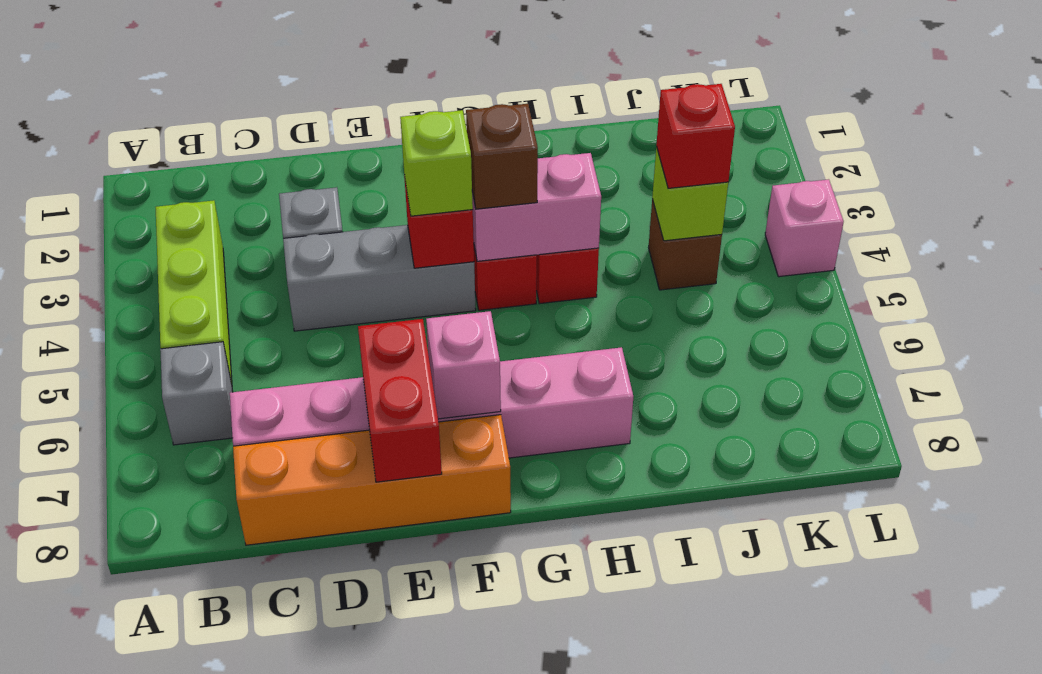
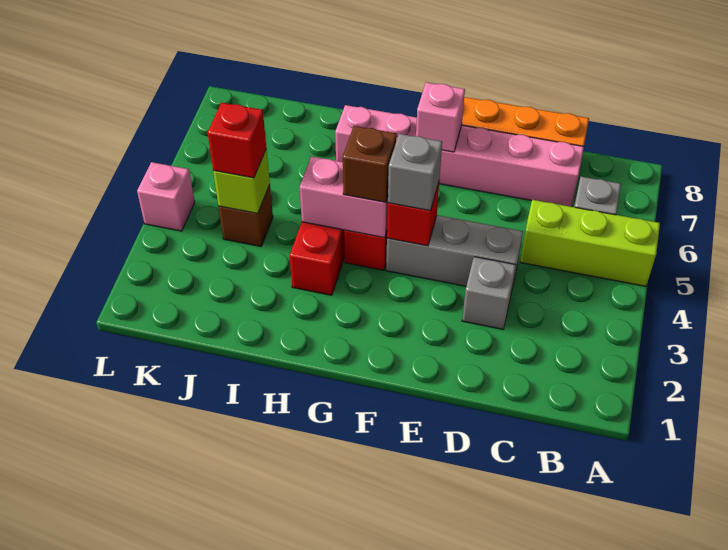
lime 1x3 brick [156,200,232,384] -> lime 1x3 brick turned to [520,200,660,286]
red 1x2 brick [358,319,442,482] -> none
lime 1x1 brick [400,110,473,216] -> grey 1x1 brick [388,134,442,211]

